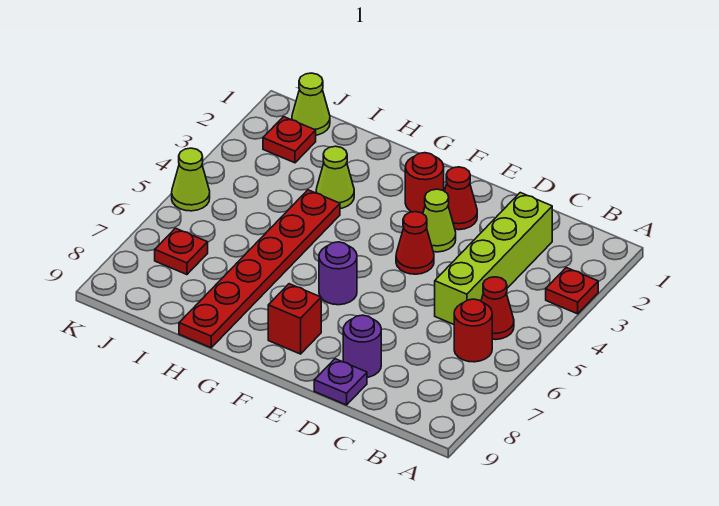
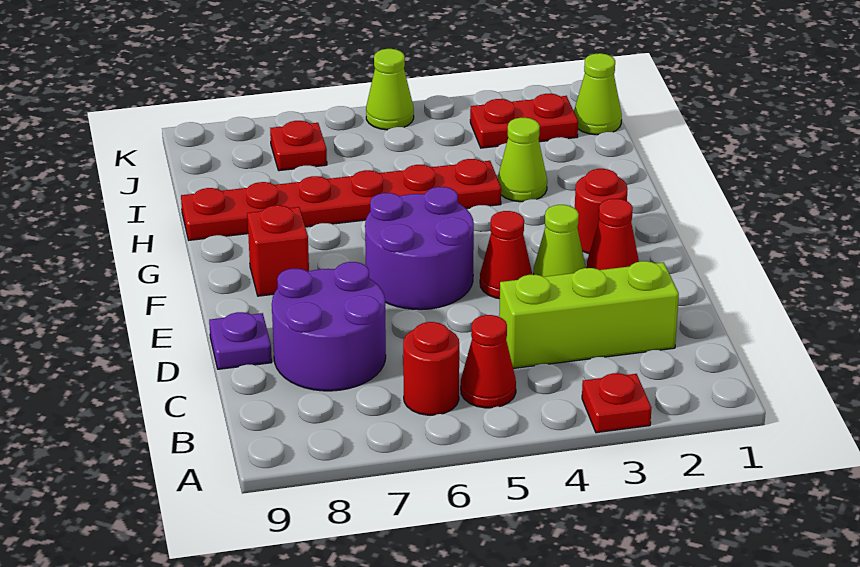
lime 1x4 brick [435,193,552,324] -> lime 1x3 brick [499,261,679,369]
purple 1x1 round brick [343,315,381,377] -> purple 2x2 round brick [272,262,386,391]
purple 1x1 round brick [319,242,357,305] -> purple 2x2 round brick [365,187,474,310]
red 1x1 plate [263,117,316,163] -> red 1x2 plate [470,94,578,148]

